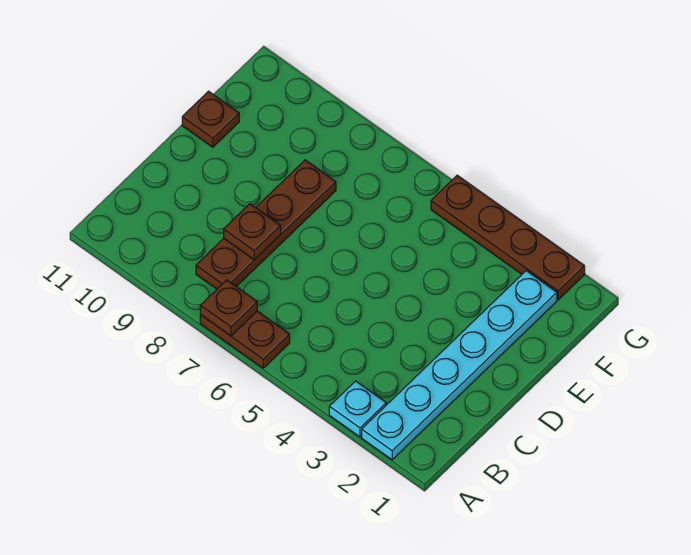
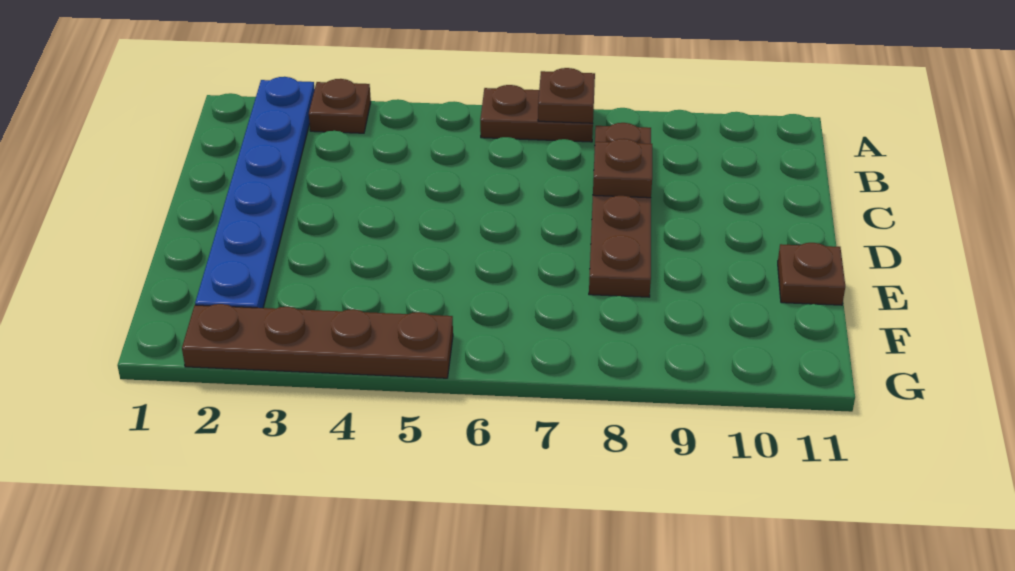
cyan 1x6 plate [362,271,557,460] -> blue 1x6 plate [195,77,315,308]
cyan 1x1 plate [329,381,386,437] -> brown 1x1 plate [309,79,371,133]

